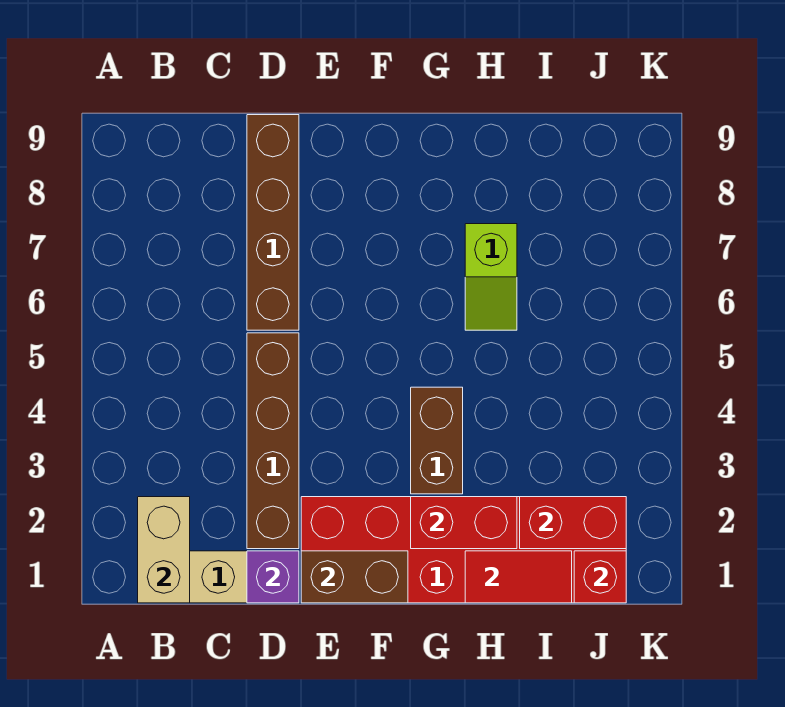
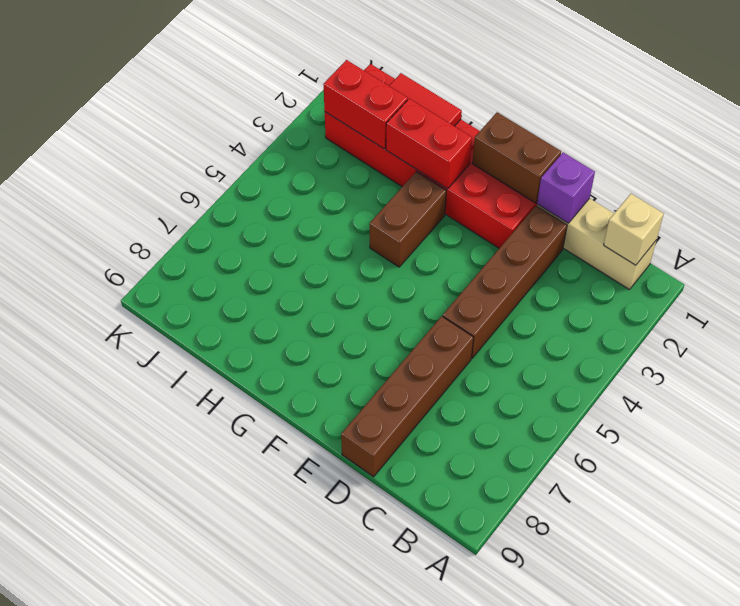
tan 1x2 brick [138,497,190,603] -> tan 1x1 brick [604,194,664,265]
lime 1x2 slope [465,224,517,330] -> none
red 1x1 brick [574,551,626,603] -> none

